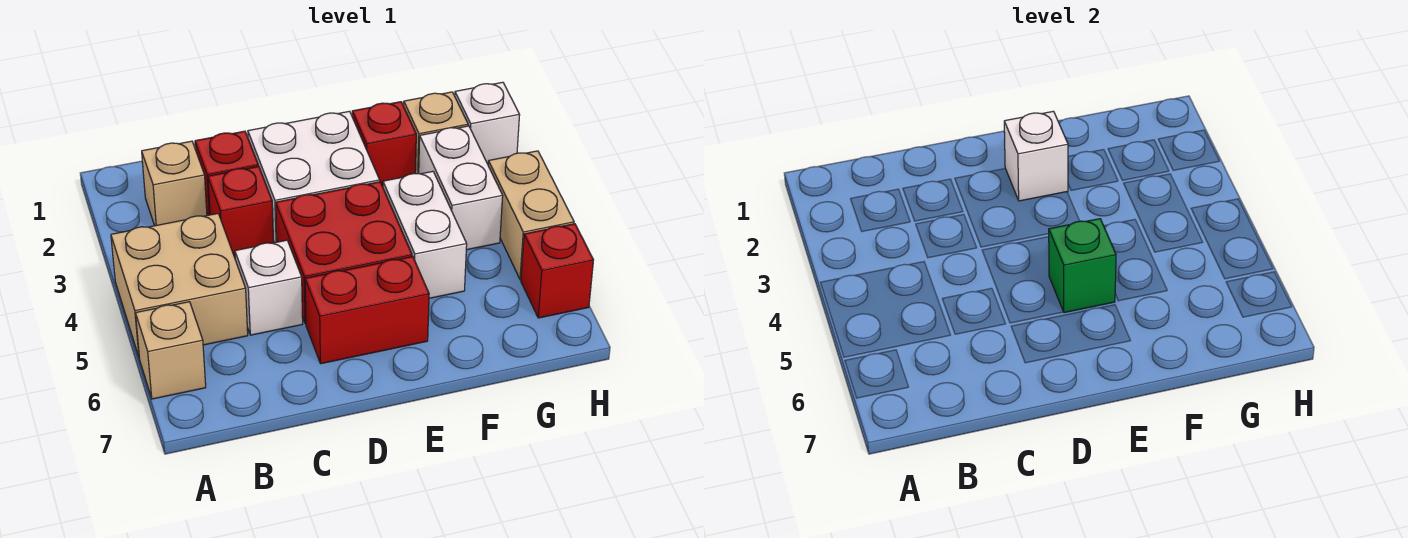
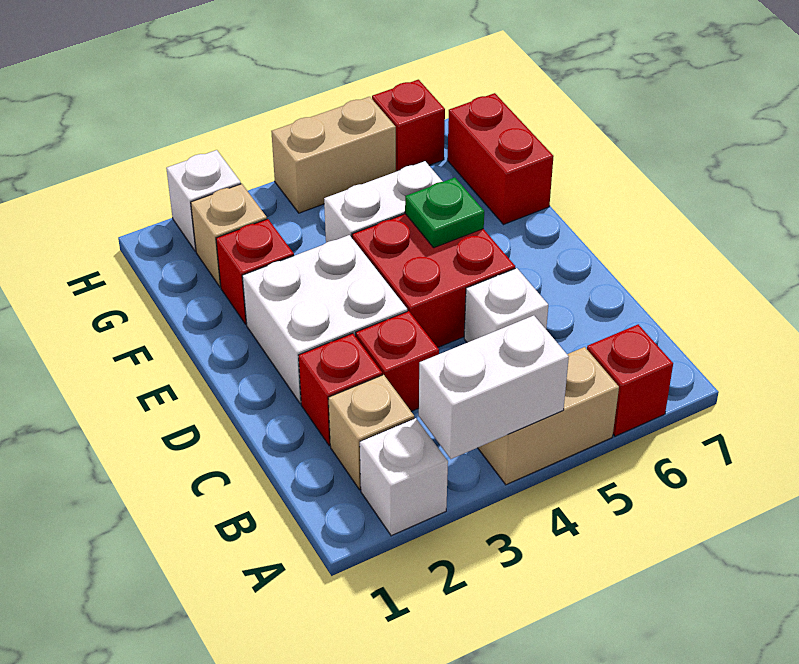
tan 2x2 brick [111,214,248,356] -> tan 1x2 brick [478,347,619,485]
tan 1x1 brick [136,302,206,399] -> red 1x1 brick [587,324,673,436]
red 1x2 brick [305,257,429,364] -> red 1x2 brick moved to [447,93,554,225]
white 1x1 brick [1004,111,1068,201] -> white 1x1 brick moved to [360,418,448,536]
green 1x1 brick [1049,219,1116,313] -> green 1x1 plate [405,178,484,248]
white 1x2 brick [419,126,503,250] -> white 1x2 brick moved to [419,315,569,459]

